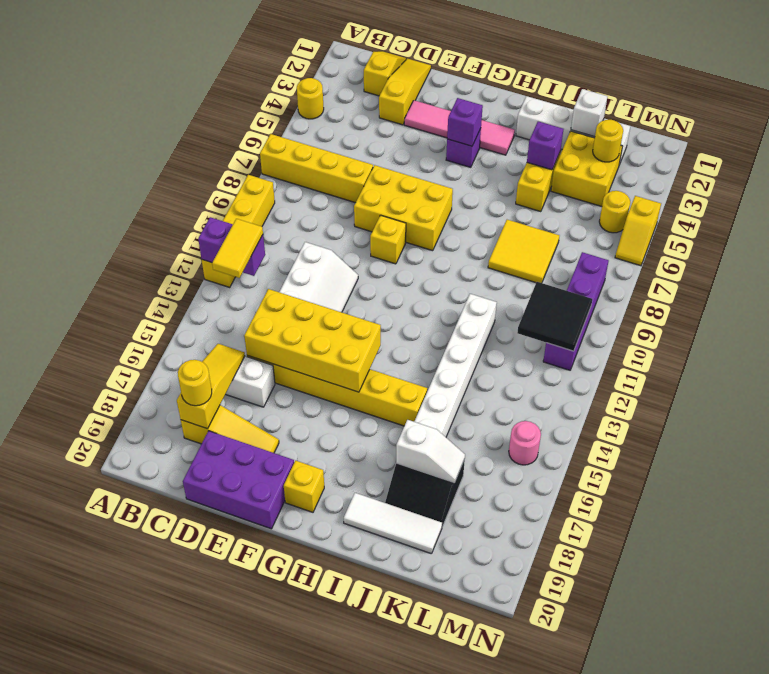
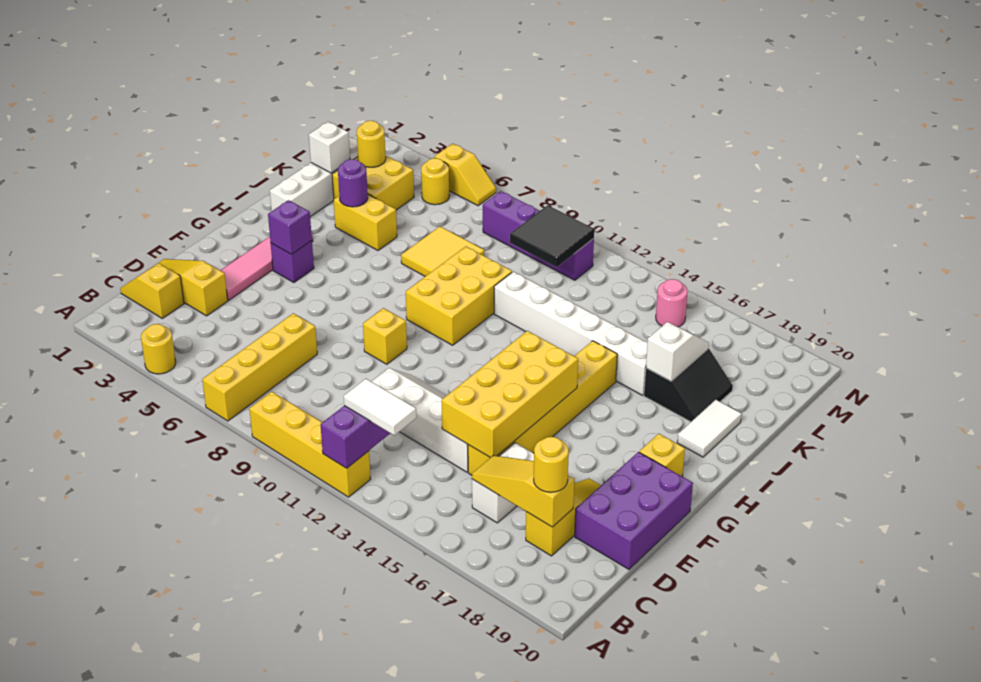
yellow 1x2 tile [212,219,263,278] -> white 1x2 tile [344,379,416,435]
yellow 2x3 brick [354,165,453,251] -> yellow 2x3 brick moved to [406,246,512,345]
white 1x3 tile [344,493,442,554] -> white 1x2 tile [677,400,741,457]
purple 1x1 brick [527,121,563,170] -> purple 1x1 round brick [338,159,368,207]

